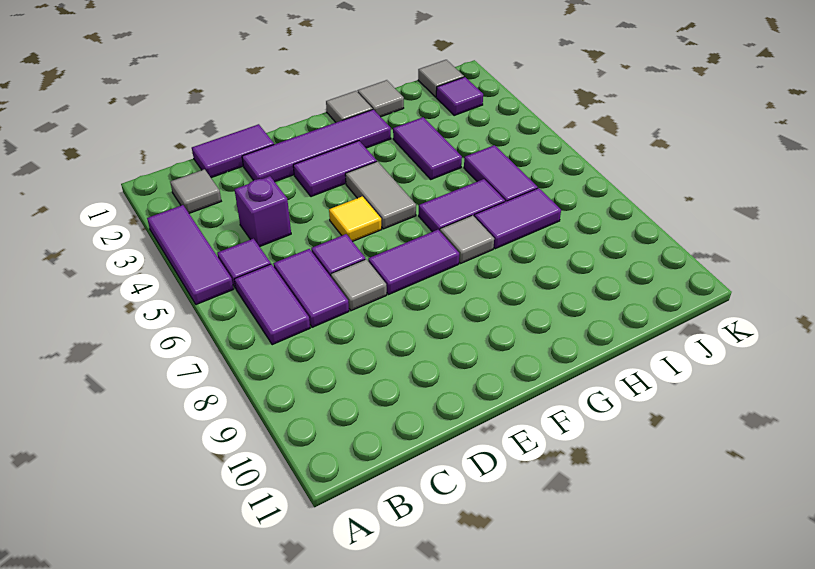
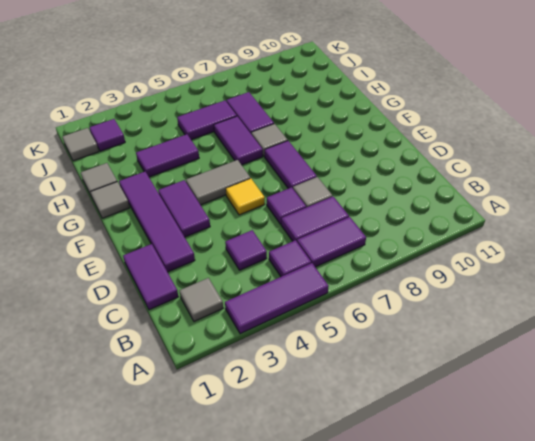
purple 1x1 brick [235,176,291,247] -> purple 1x1 tile [225,230,267,270]

